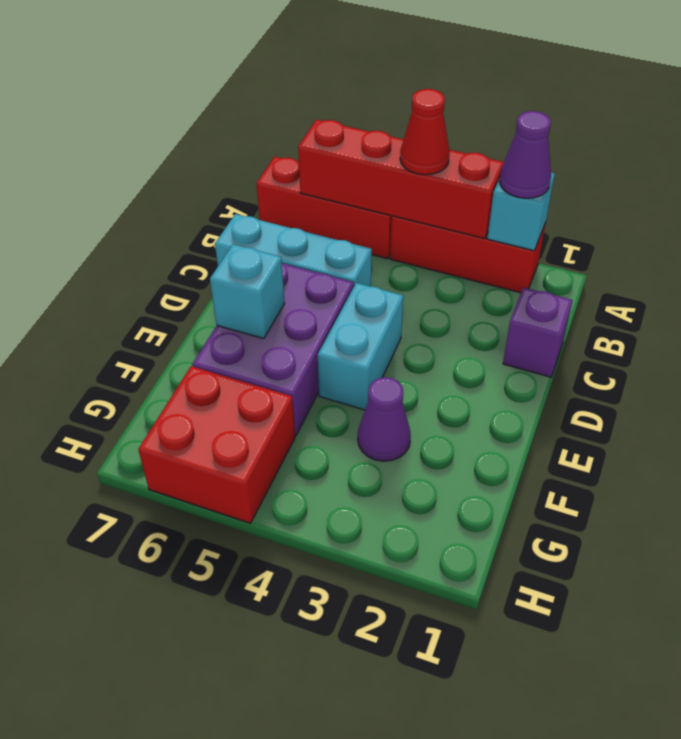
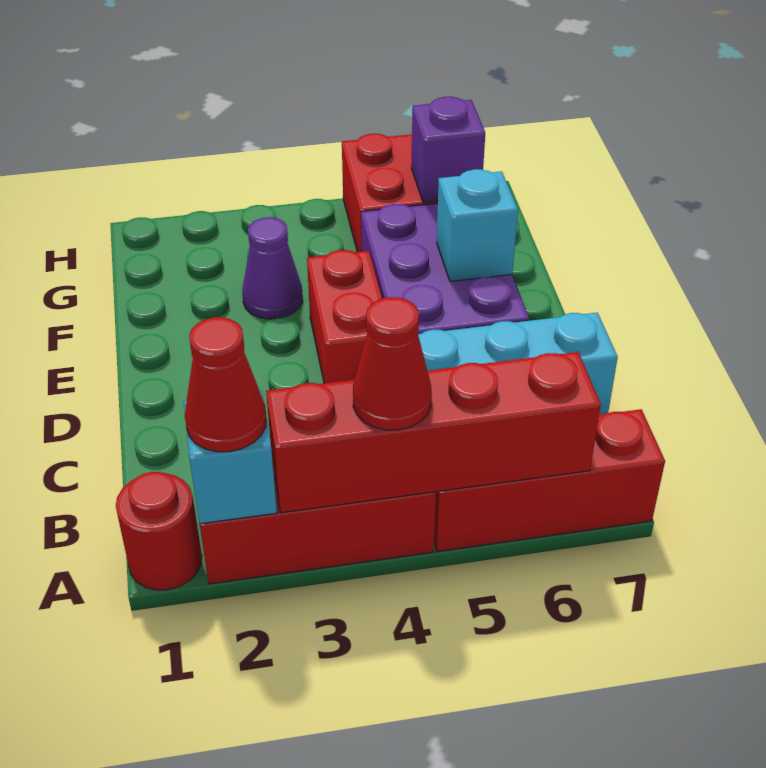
none -> red 1x1 round brick [116,472,202,590]
purple 1x1 cone [499,111,551,198] -> red 1x1 cone [185,317,266,452]
purple 1x1 brick [503,287,573,377] -> purple 1x1 brick moved to [411,97,485,202]
cyan 1x2 brick [318,283,403,410] -> red 1x2 brick [307,250,382,383]

